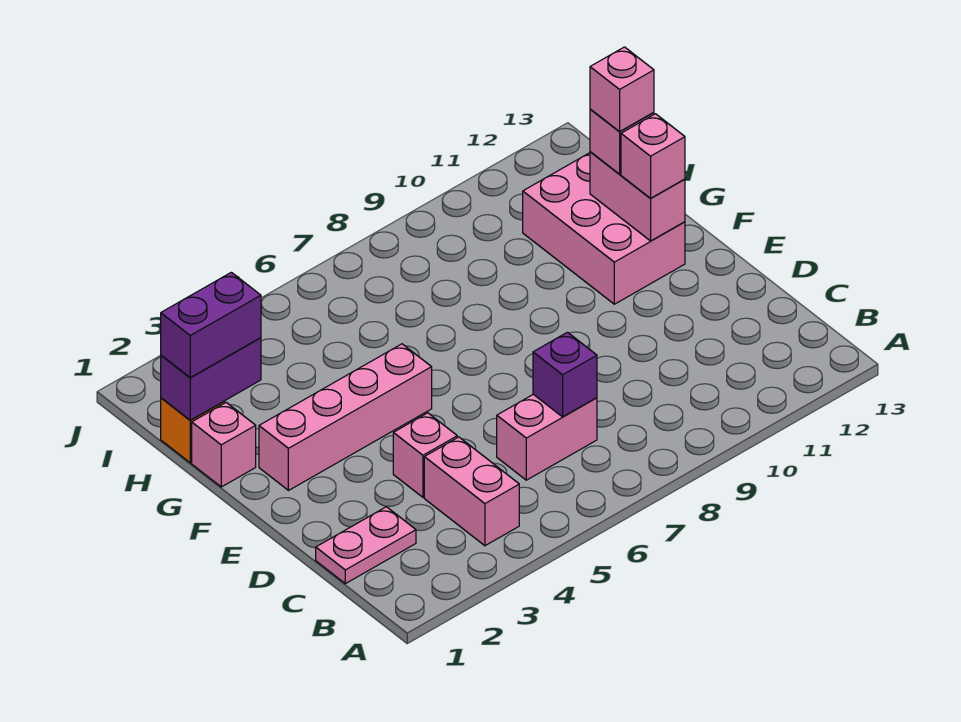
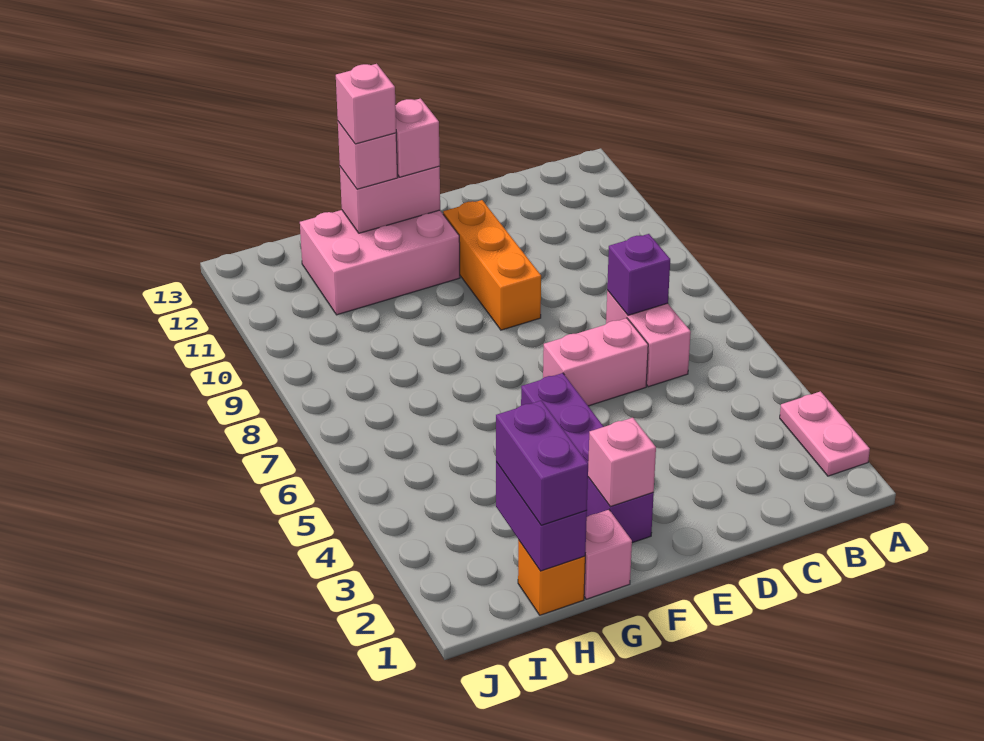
pink 1x2 brick [424,437,519,546] -> pink 1x2 brick moved to [543,318,648,406]
pink 1x2 plate [316,507,416,584] -> pink 1x2 plate moved to [780,391,870,476]
pink 1x1 brick [393,413,457,497] -> pink 1x1 brick moved to [588,418,656,507]
none -> orange 1x3 brick [443,200,541,330]
pink 1x4 brick [259,344,432,490] -> purple 1x4 brick [521,373,654,543]

